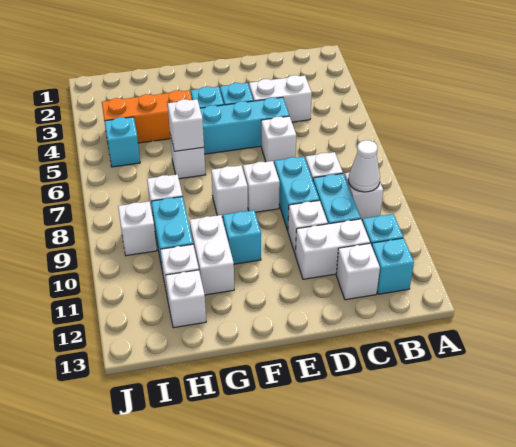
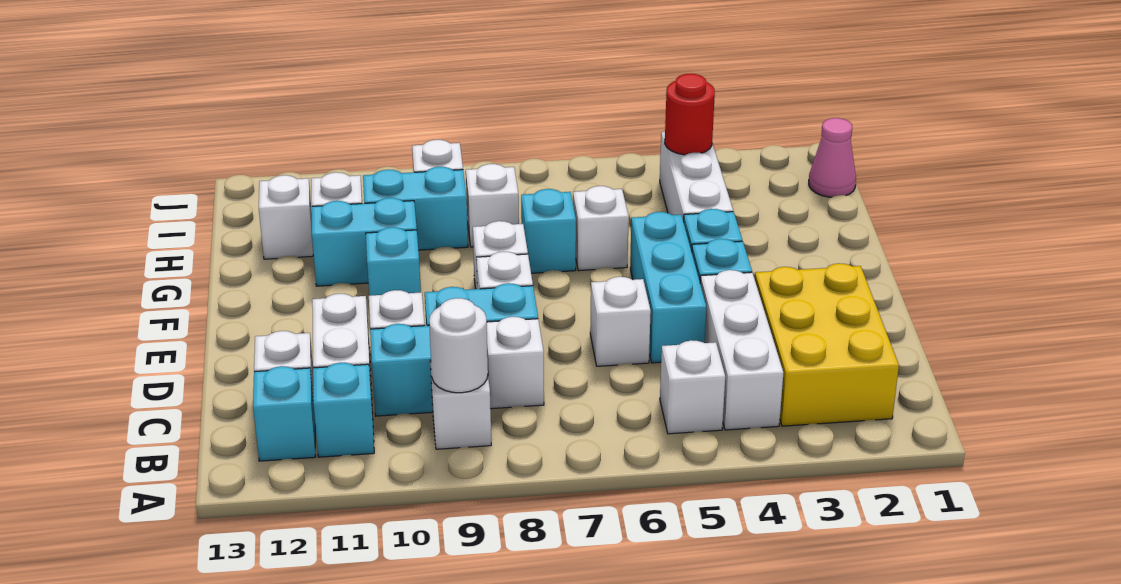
none -> yellow 2x3 brick [755,263,899,426]
white 1x1 cone [348,140,380,192] -> white 1x1 round brick [429,298,488,393]
white 1x2 brick [249,75,312,122] -> white 1x3 brick [700,270,783,430]
orange 1x3 brick [102,90,192,143] -> white 1x3 brick [660,132,733,222]
white 1x1 brick [168,99,204,151] -> white 1x1 brick moved to [660,340,725,434]
white 1x2 brick [190,215,234,295] -> cyan 1x2 brick [312,198,417,286]
none -> pink 1x1 cone [809,118,856,197]
none -> red 1x1 round brick [665,74,715,155]
cyan 1x1 brick [105,117,140,167] -> cyan 1x1 brick moved to [521,189,576,273]

